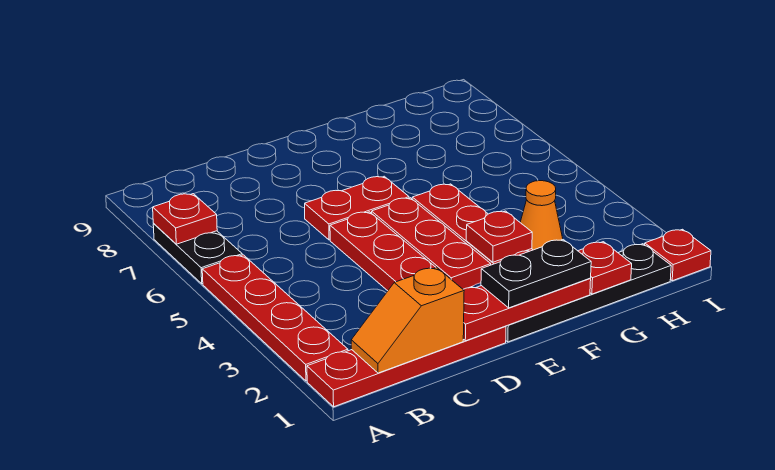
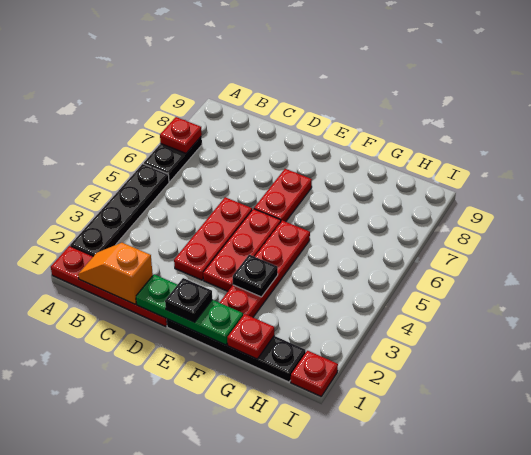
red 1x4 plate [202,255,348,381] -> black 1x4 plate [70,164,169,256]
red 1x3 plate [463,278,591,341] -> green 1x3 plate [136,274,243,345]
red 1x2 plate [305,176,409,240] -> red 1x2 plate turned to [254,169,312,222]
black 1x2 plate [481,240,591,308] -> black 1x1 plate [165,278,212,322]
red 1x1 plate [466,211,532,262] -> black 1x1 plate [233,255,278,297]
orange 1x1 cone [520,181,563,250] -> none

